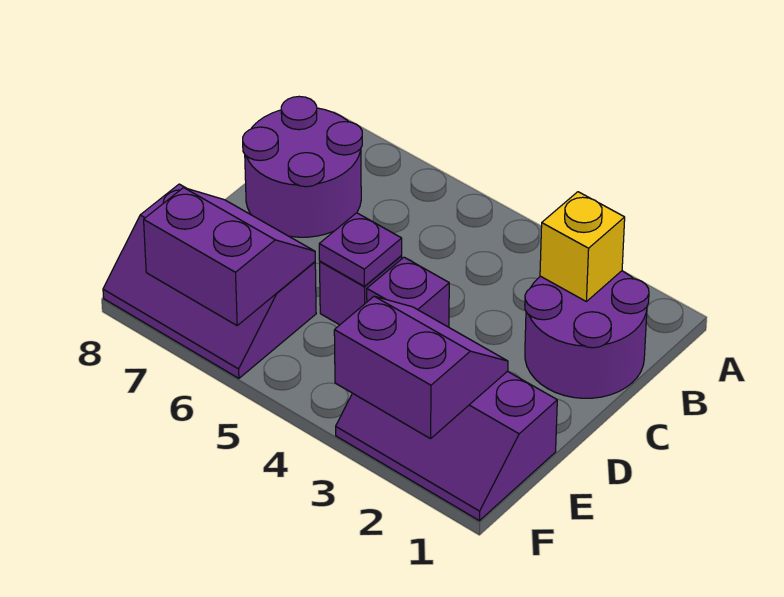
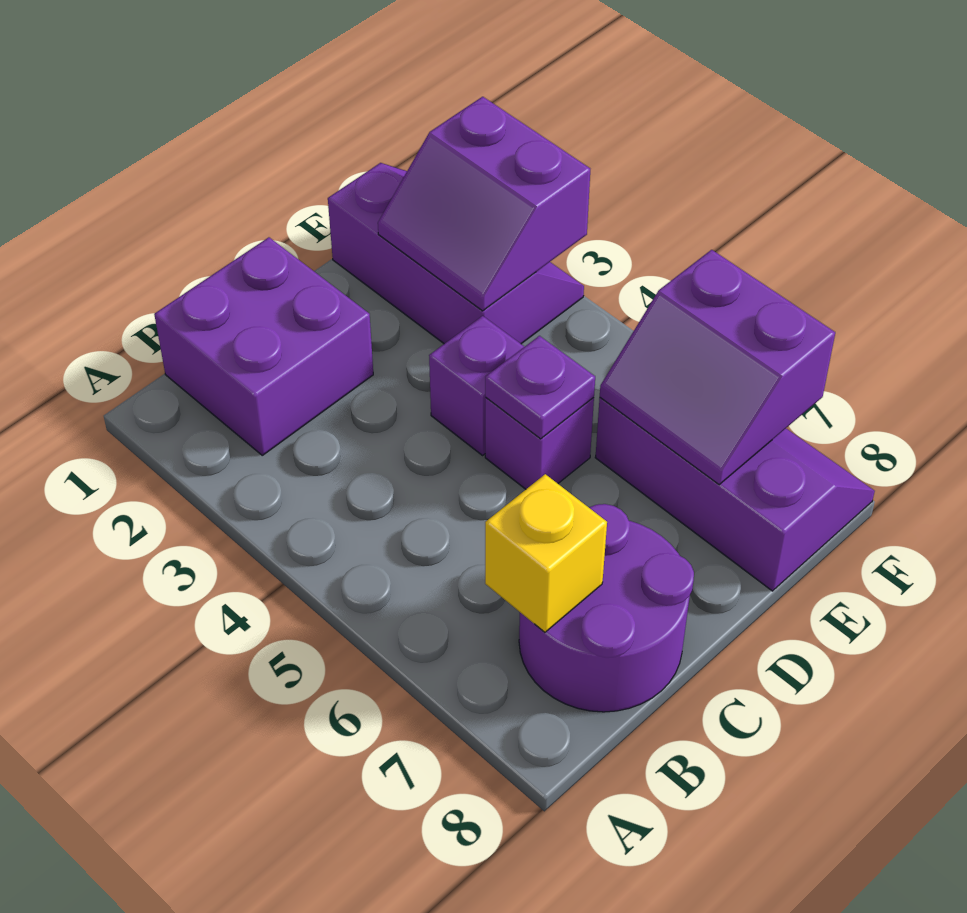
purple 2x2 round brick [525,271,649,398] -> purple 2x2 brick [154,237,373,455]
yellow 1x1 brick [540,192,625,301] -> yellow 1x1 brick moved to [485,474,607,632]

